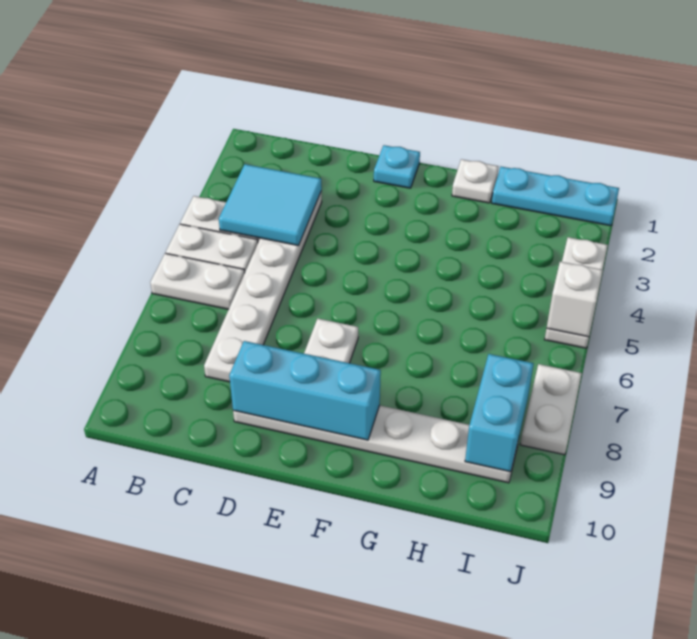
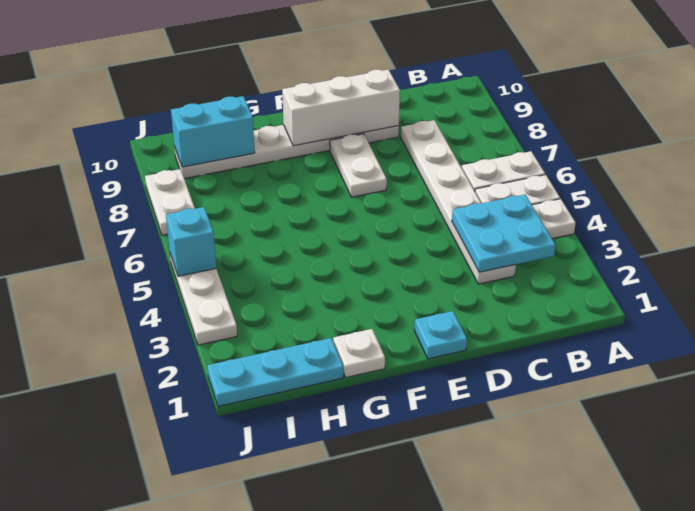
cyan 2x2 tile [219,164,322,246] -> cyan 2x2 plate [452,195,555,272]
cyan 1x3 brick [229,341,381,440] -> white 1x3 brick [282,70,400,146]
cyan 1x2 brick [465,354,534,472] -> cyan 1x2 brick turned to [171,96,255,167]
white 1x1 brick [547,262,603,337] -> cyan 1x1 brick [166,207,216,276]

